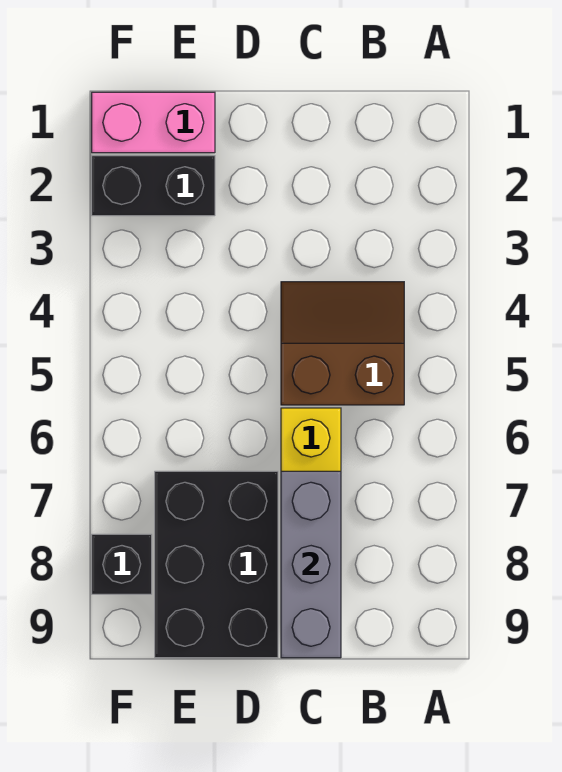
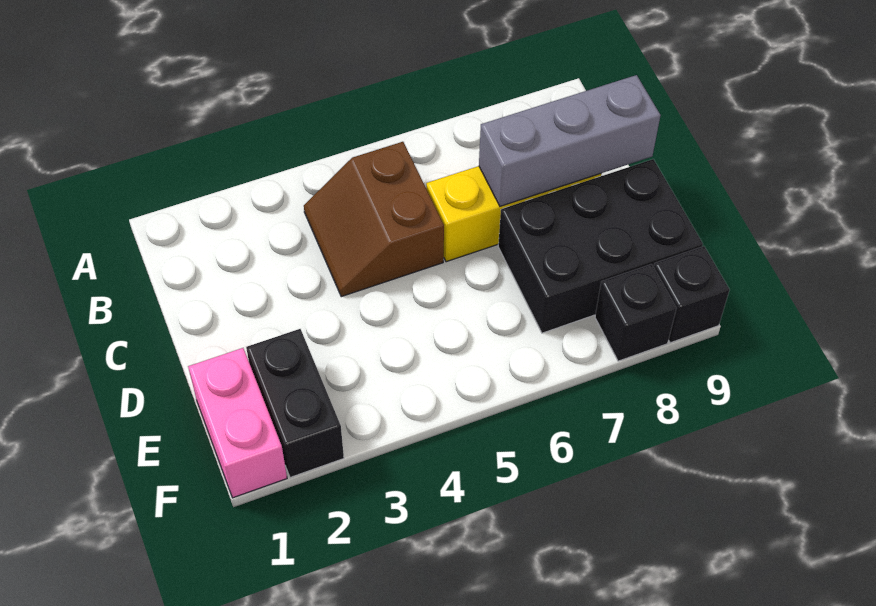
none -> black 1x1 brick [654,246,729,343]

